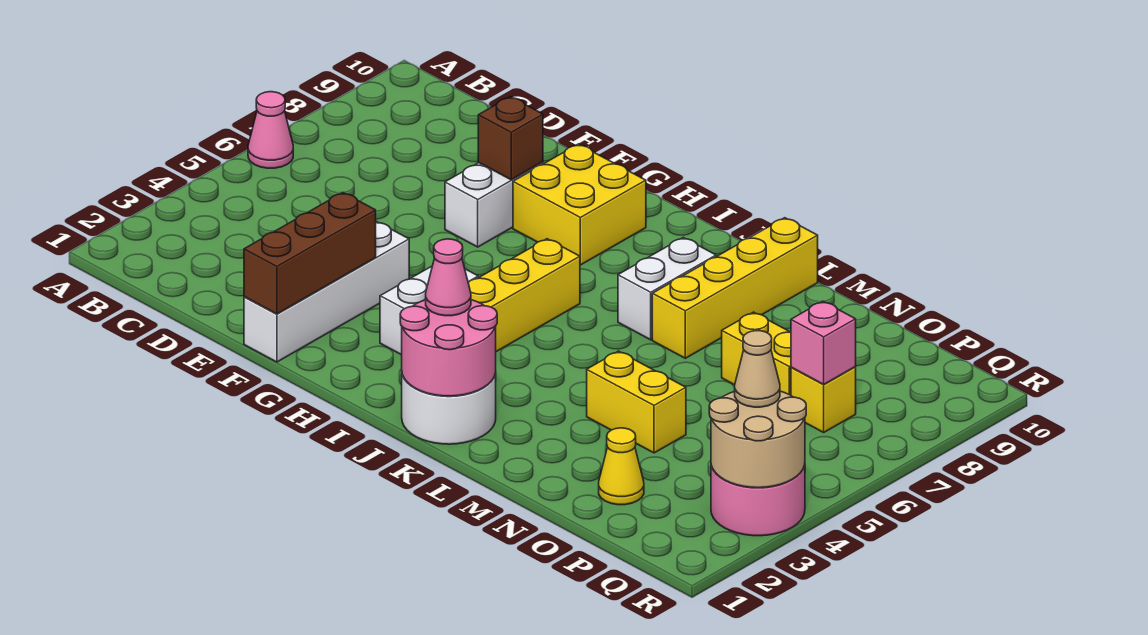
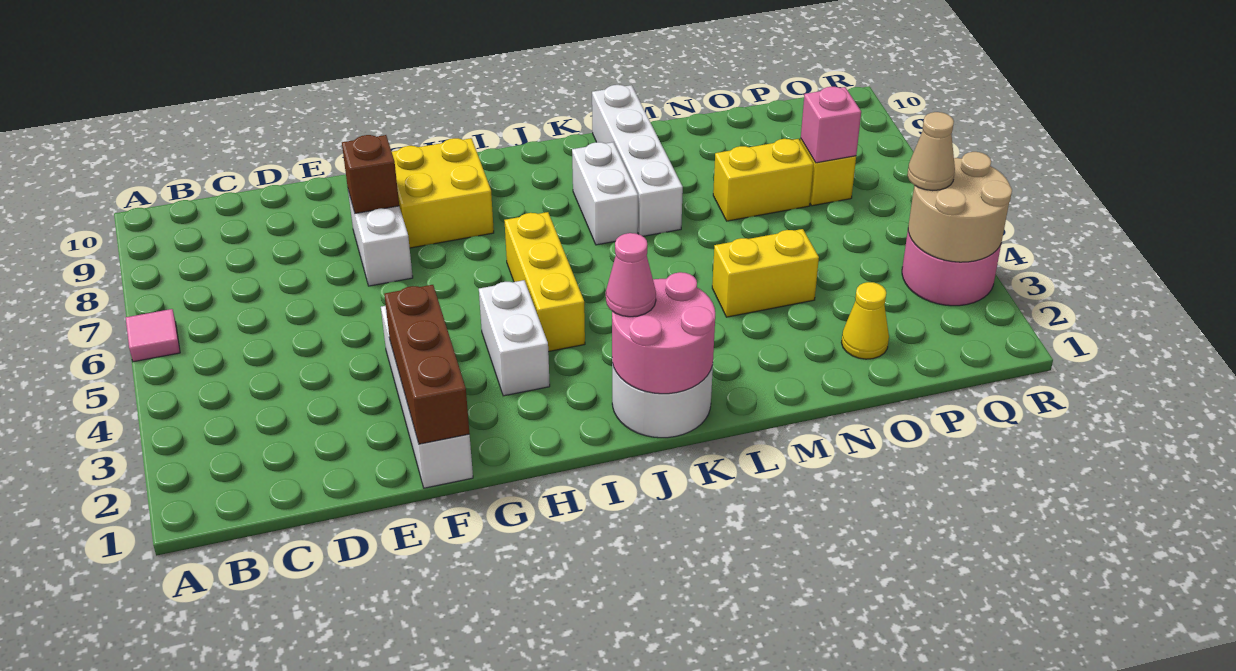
pink 1x1 cone [248,92,293,168] -> pink 1x1 tile [126,309,180,362]
yellow 1x4 brick [652,218,818,358] -> white 1x4 brick [592,85,683,236]

